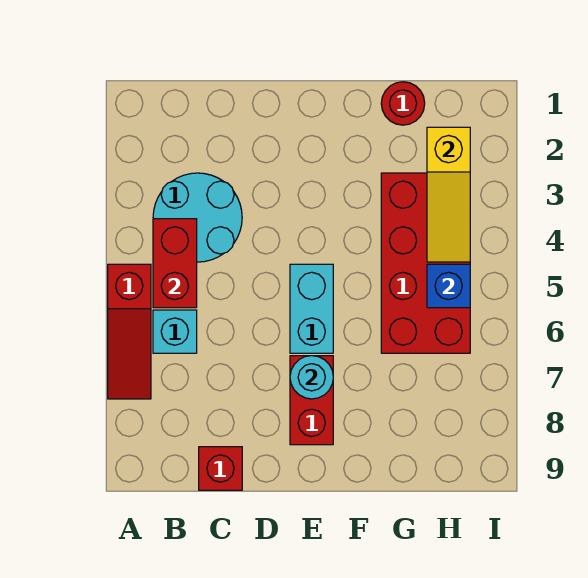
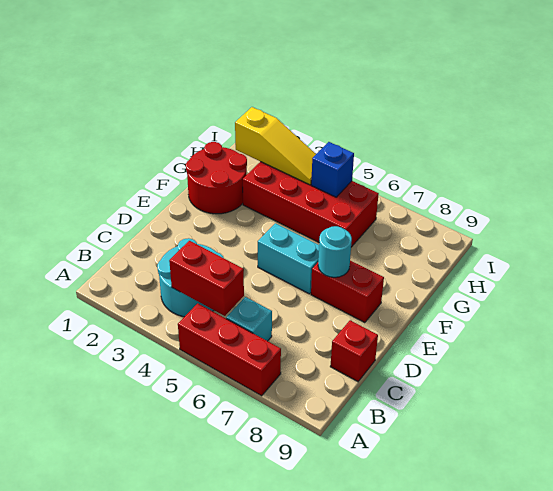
red 1x3 slope [108,264,151,399] -> red 1x3 brick [178,303,281,396]
red 1x1 round brick [381,82,425,125] -> red 2x2 round brick [186,142,247,214]

